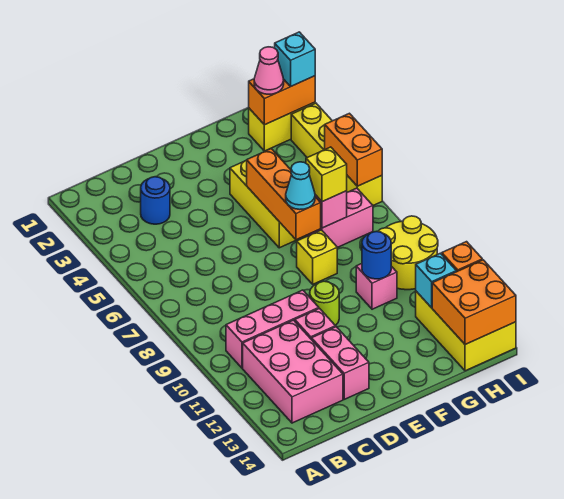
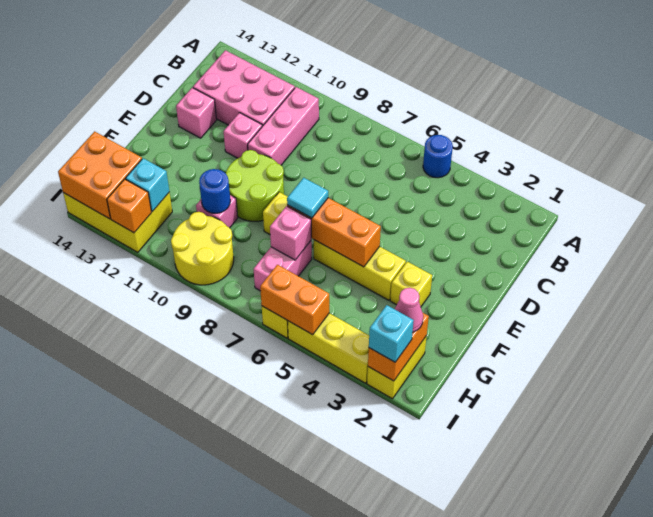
blue 1x1 round brick [141,177,170,224] -> blue 1x1 round brick moved to [423,135,453,178]
pink 1x2 brick [312,327,369,399] -> pink 1x1 brick [176,88,216,138]
lime 1x1 round brick [310,281,339,326] -> lime 2x2 round brick [226,150,284,221]
cyan 1x1 cone [286,162,315,210] -> cyan 1x1 tile [287,178,328,218]
yellow 1x1 brick [306,147,347,202] -> yellow 1x1 brick moved to [390,262,432,306]

